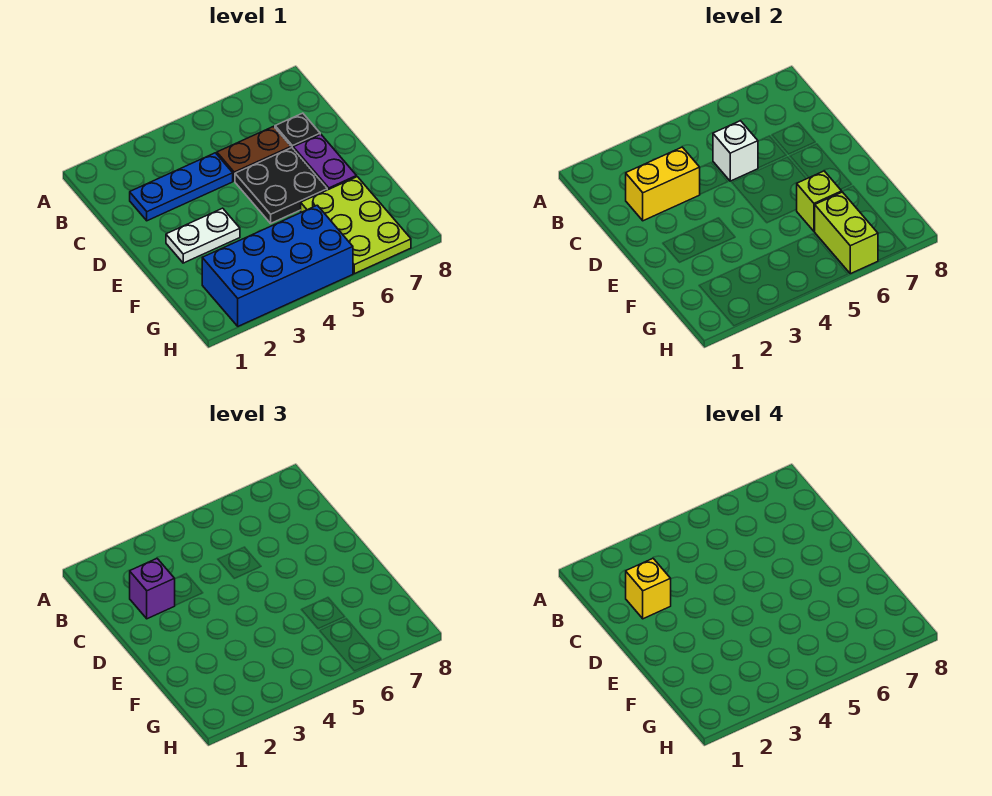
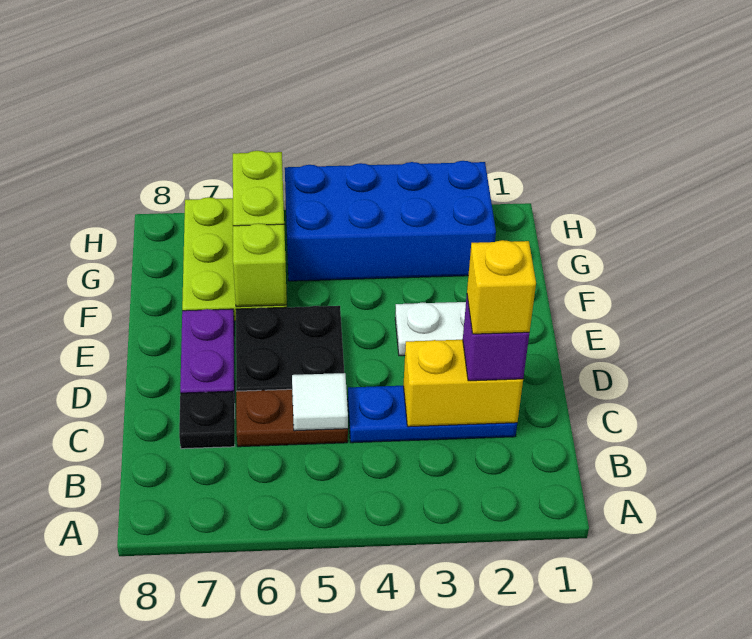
white 1x1 brick [713,121,758,181] -> white 1x1 tile [292,373,348,431]

